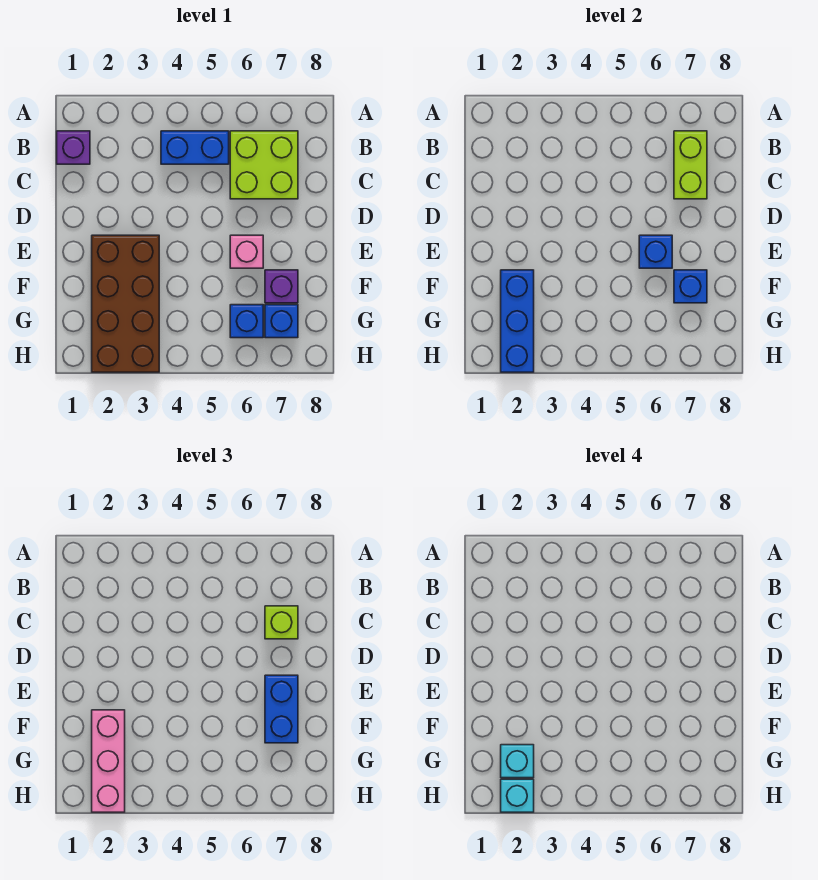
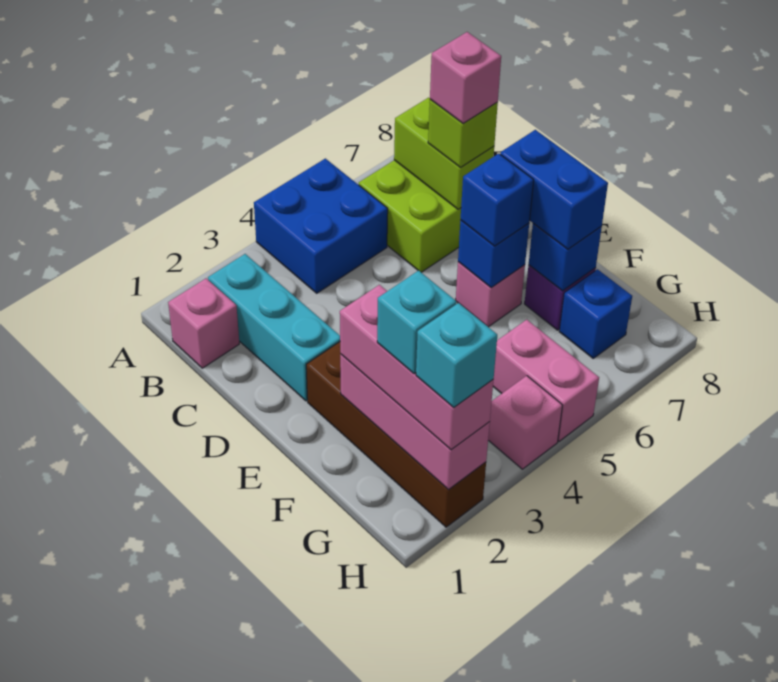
purple 1x1 brick [57,131,90,164] -> pink 1x1 brick [168,279,239,368]
none -> cyan 1x3 brick [208,254,340,401]
blue 1x2 brick [161,131,229,164] -> blue 2x2 brick [254,159,388,293]
none -> pink 1x1 brick [430,32,501,123]
brown 2x4 brick [92,235,159,372] -> brown 1x4 brick [306,342,486,527]
blue 1x3 brick [501,270,534,372] -> pink 1x3 brick [340,354,490,489]
none -> pink 1x2 brick [493,320,599,441]
blue 1x1 brick [230,305,263,338] -> blue 1x1 brick moved to [461,153,534,246]
none -> pink 1x1 brick [488,376,562,469]

